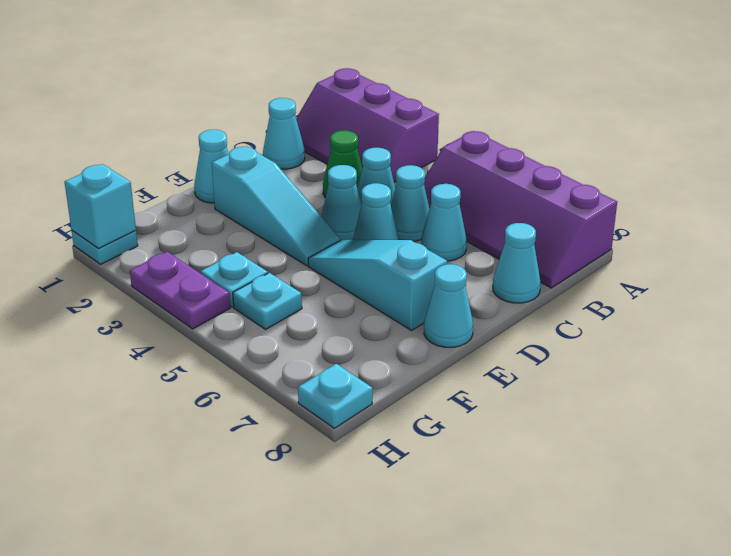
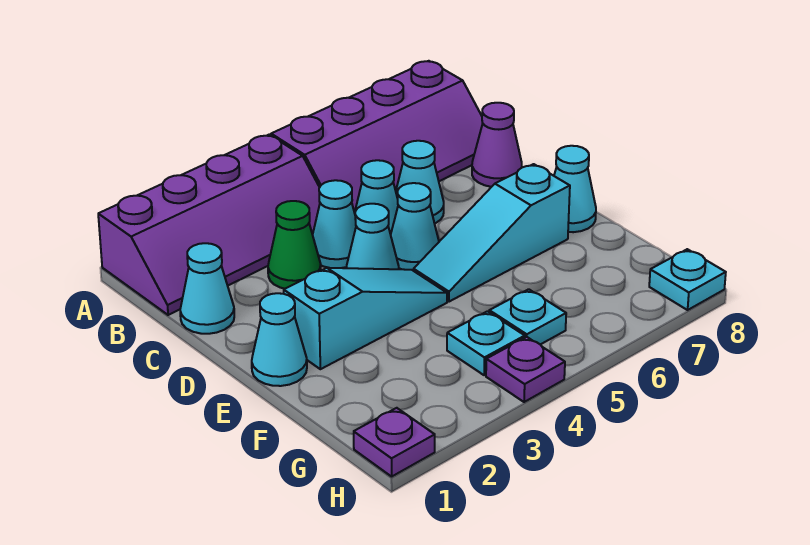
purple 2x3 slope [296,68,439,182] -> purple 2x4 slope [98,135,320,315]
cyan 1x1 cone [493,223,541,303] -> purple 1x1 cone [472,103,522,187]
cyan 1x1 plate [72,231,138,264] -> purple 1x1 plate [354,408,435,477]
cyan 1x1 brick [65,164,136,248] -> none
purple 1x2 plate [130,252,230,329] -> purple 1x1 plate [486,337,565,402]

